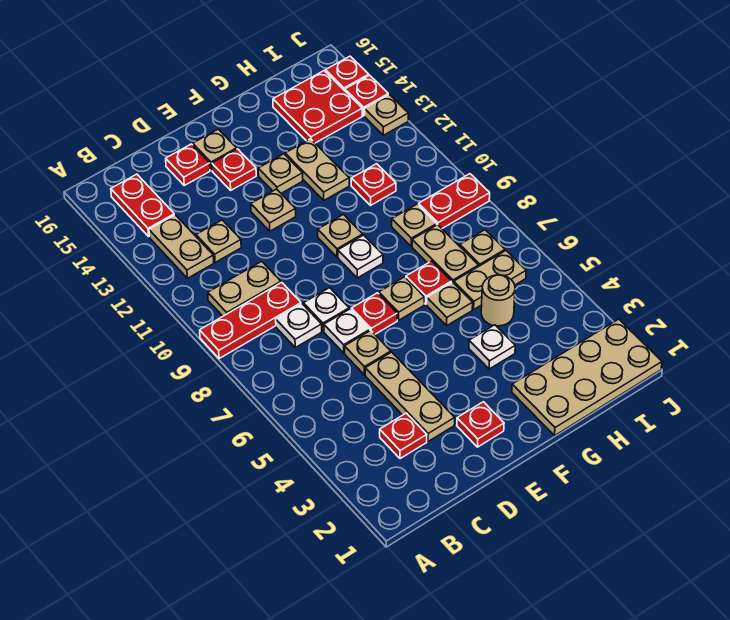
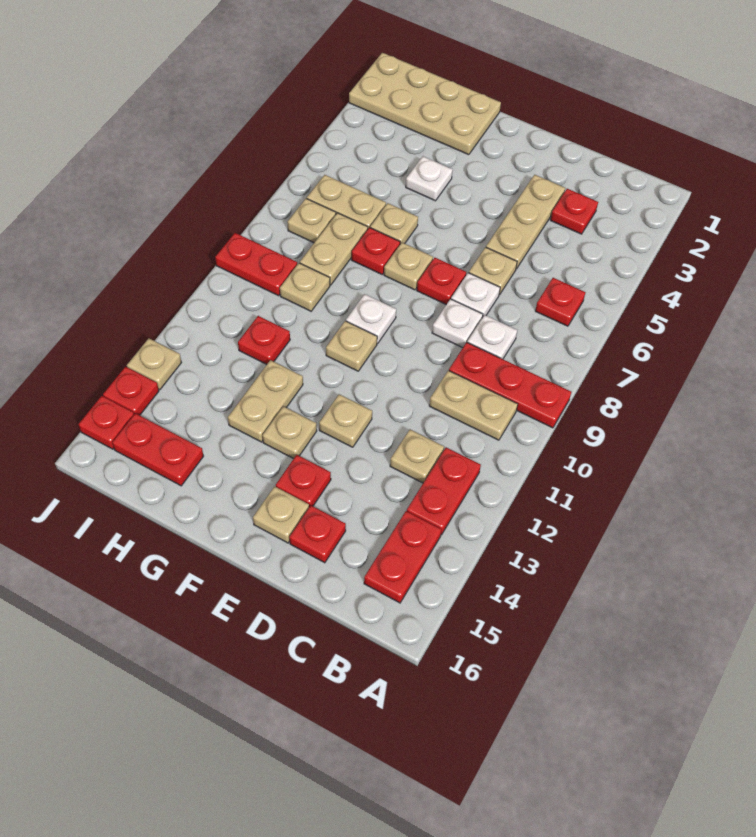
tan 1x2 plate [149,215,214,278] -> red 1x2 plate [407,448,481,535]
red 1x1 plate [457,402,504,447] -> red 1x1 plate moved to [535,278,586,326]
tan 1x1 round brick [481,275,515,326] -> none
red 2x2 plate [273,71,362,143] -> red 1x2 plate [112,413,203,486]

